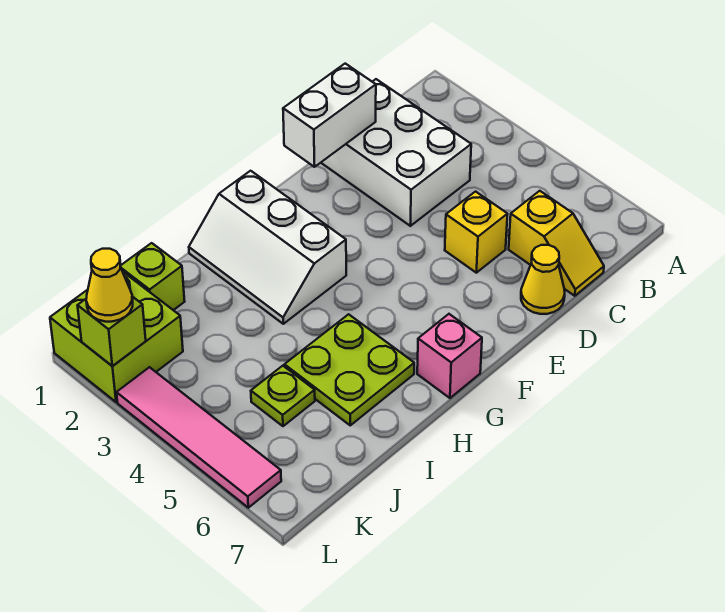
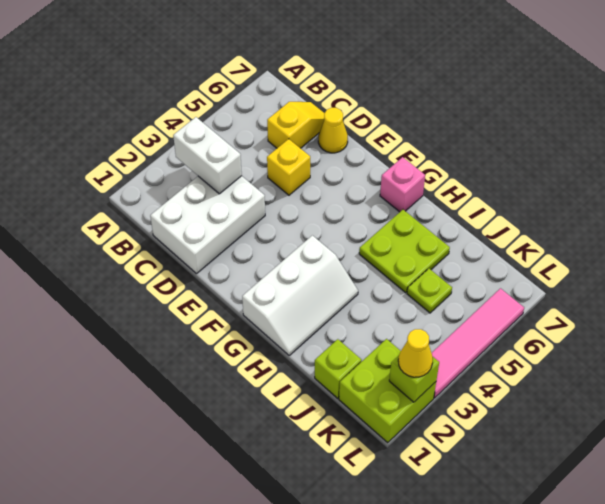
white 1x2 brick [283,64,376,167] -> white 1x2 brick moved to [173,117,242,194]

